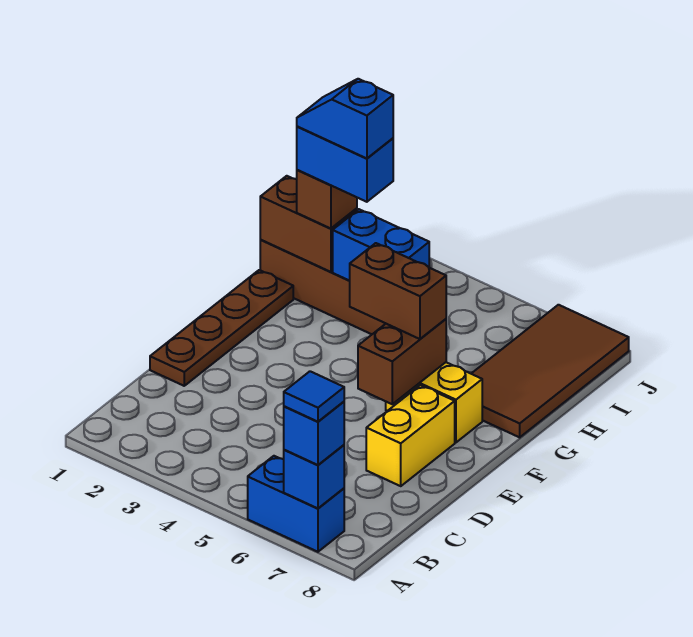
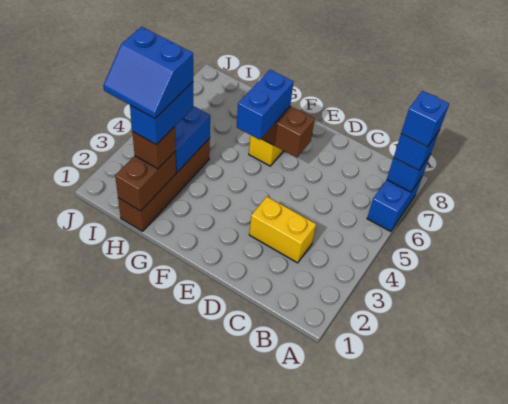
blue 1x1 tile [284,371,344,422] -> blue 1x1 brick [401,91,449,147]
brown 1x4 plate [150,270,293,386] -> none
yellow 1x2 brick [366,385,455,486] -> yellow 1x2 brick moved to [249,197,316,263]
brown 1x2 brick [350,243,446,339] -> blue 1x2 brick [237,70,294,140]
brown 2x4 tile [471,305,629,437] -> none
blue 1x2 slope [297,79,393,158] -> blue 2x2 slope [103,27,193,119]

